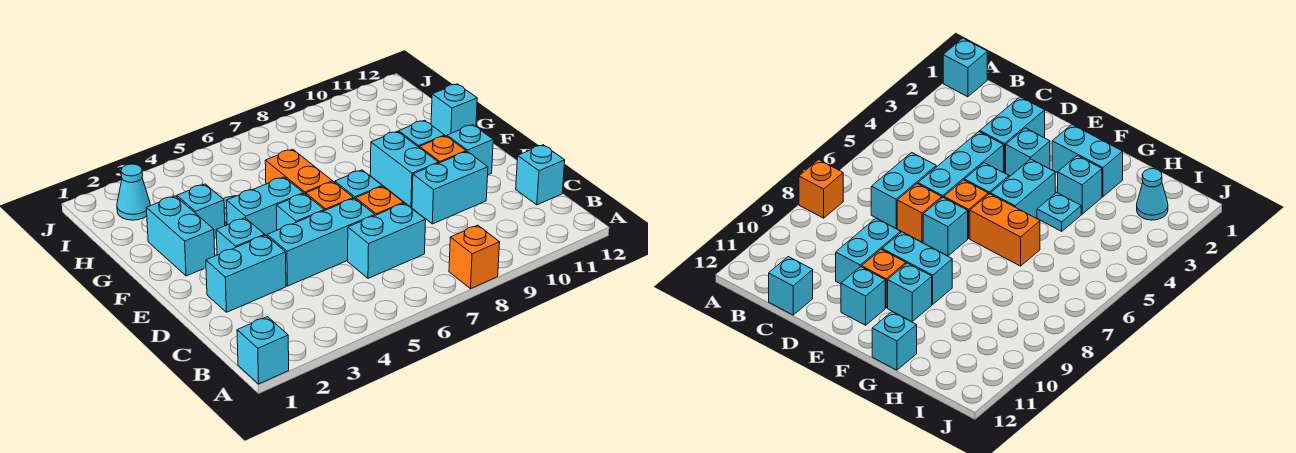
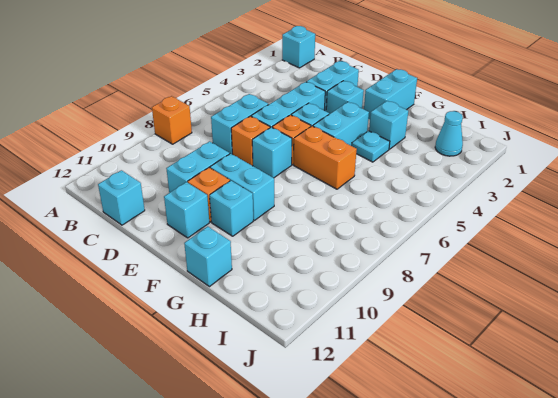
cyan 1x2 brick [146,196,215,276] -> cyan 1x2 brick turned to [364,69,417,119]

